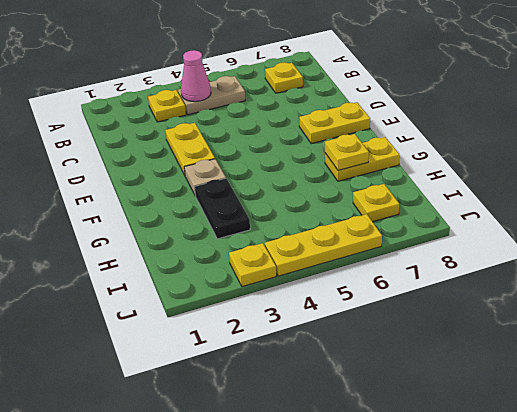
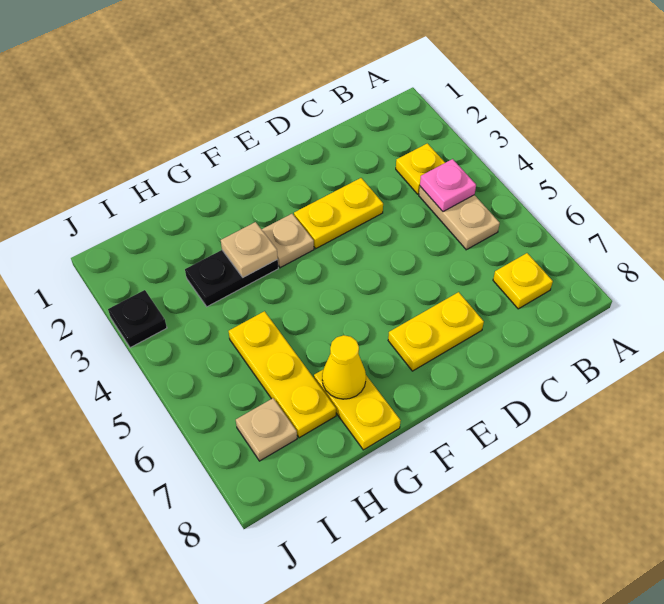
pink 1x1 cone [181,50,211,102] -> pink 1x1 plate [420,159,476,212]
yellow 1x2 plate [299,102,370,144] -> yellow 1x2 plate turned to [388,292,484,371]
none -> tan 1x1 plate [221,222,278,277]
yellow 1x1 plate [325,134,369,170] -> yellow 1x1 cone [322,335,366,399]
yellow 1x1 plate [353,184,399,222] -> tan 1x1 plate [236,398,297,461]
yellow 1x1 plate [229,243,276,287] -> black 1x1 plate [108,290,167,348]
yellow 1x3 plate [265,214,382,276] -> yellow 1x3 plate moved to [229,311,336,438]

